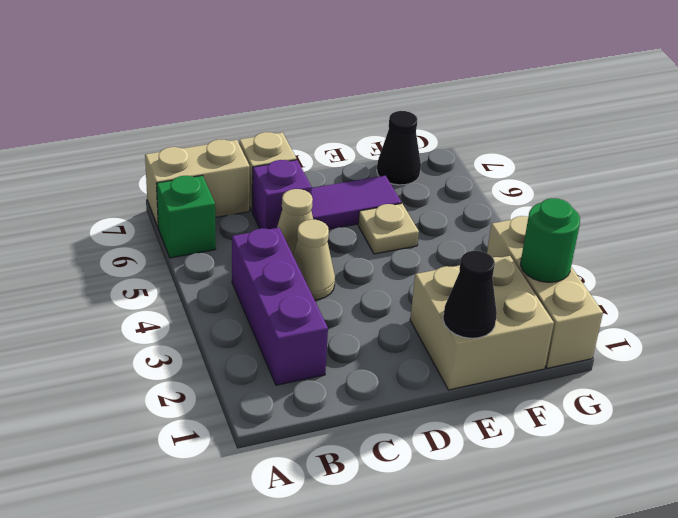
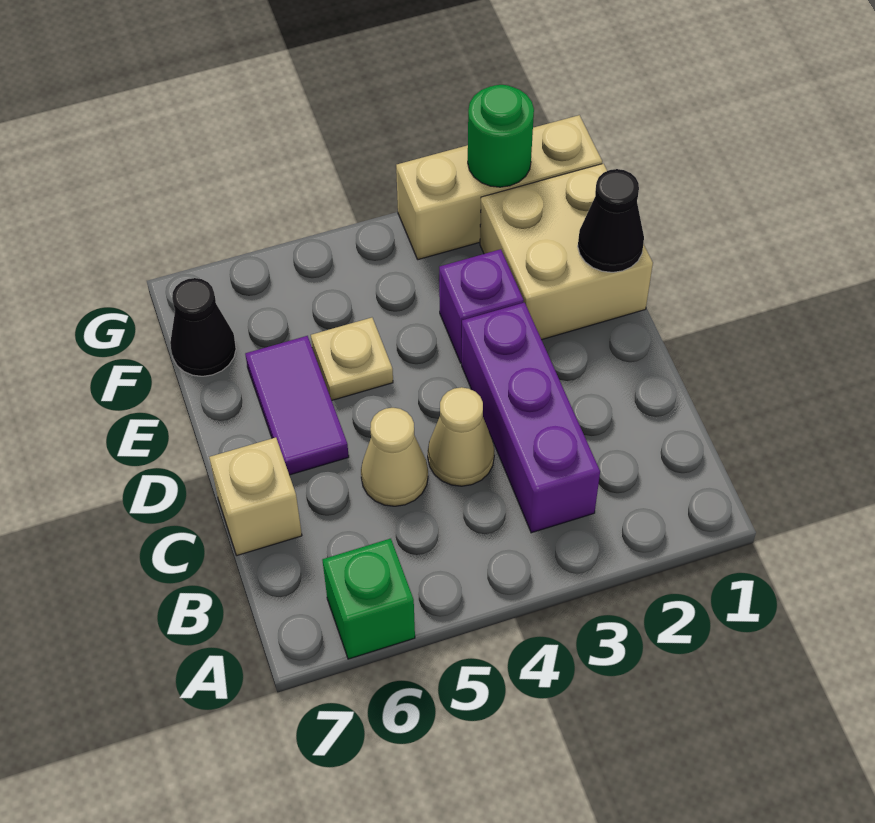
tan 1x2 brick [145,139,250,227] -> none
purple 1x3 brick [232,228,328,385] -> purple 1x3 brick turned to [462,303,600,533]
purple 1x1 brick [252,160,312,229] -> purple 1x1 brick moved to [439,249,524,363]

